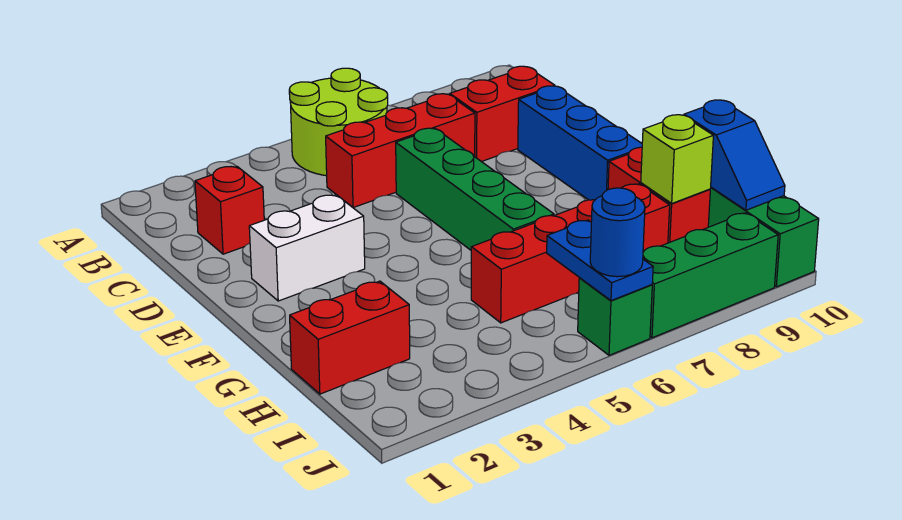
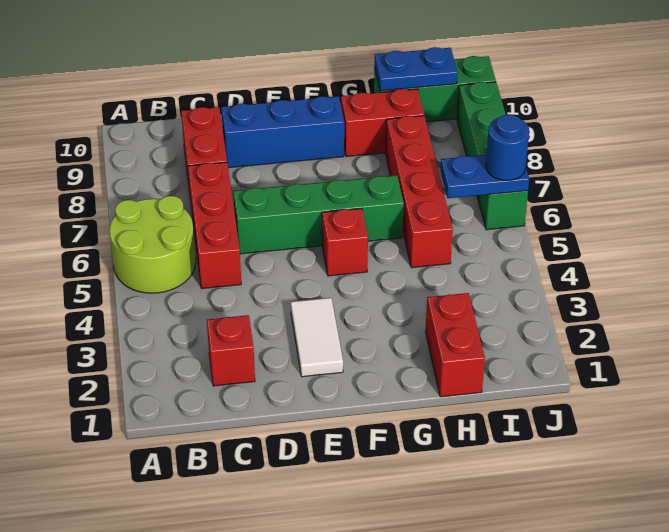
white 1x2 brick [249,195,365,301] -> white 1x2 tile [291,298,343,377]
none -> red 1x1 brick [322,209,368,276]
lime 1x1 brick [641,115,713,203] -> none
blue 1x2 slope [684,100,785,210] -> blue 1x2 plate [374,47,458,91]

